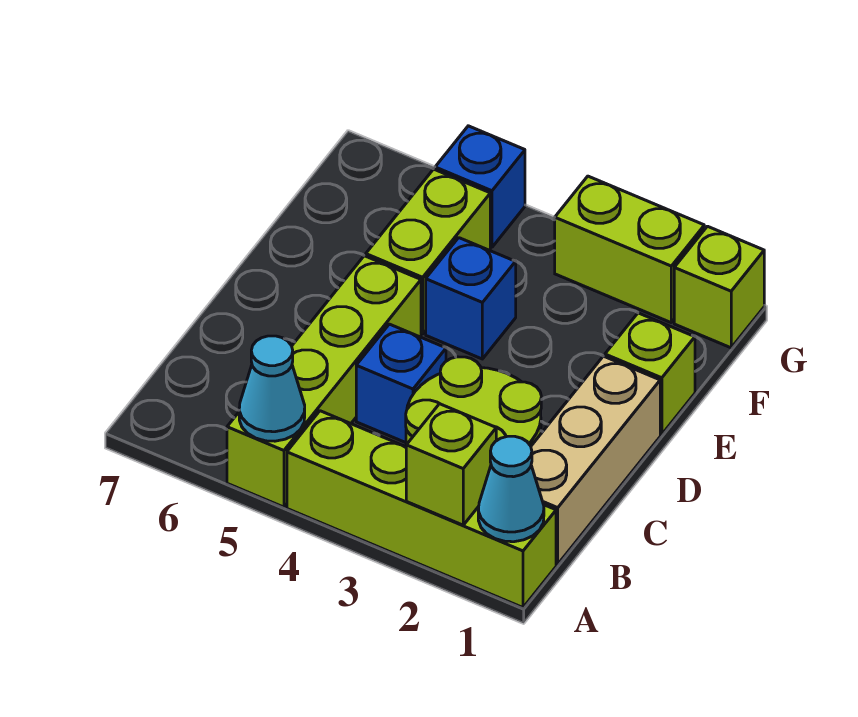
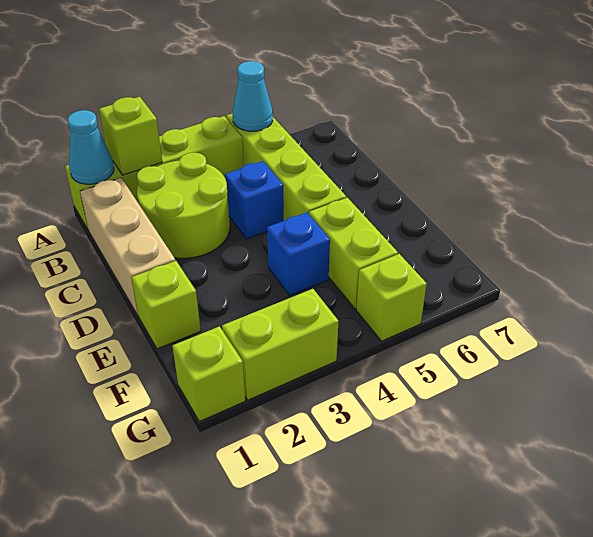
blue 1x1 brick [435,126,525,247] -> lime 1x1 brick [356,254,427,341]

